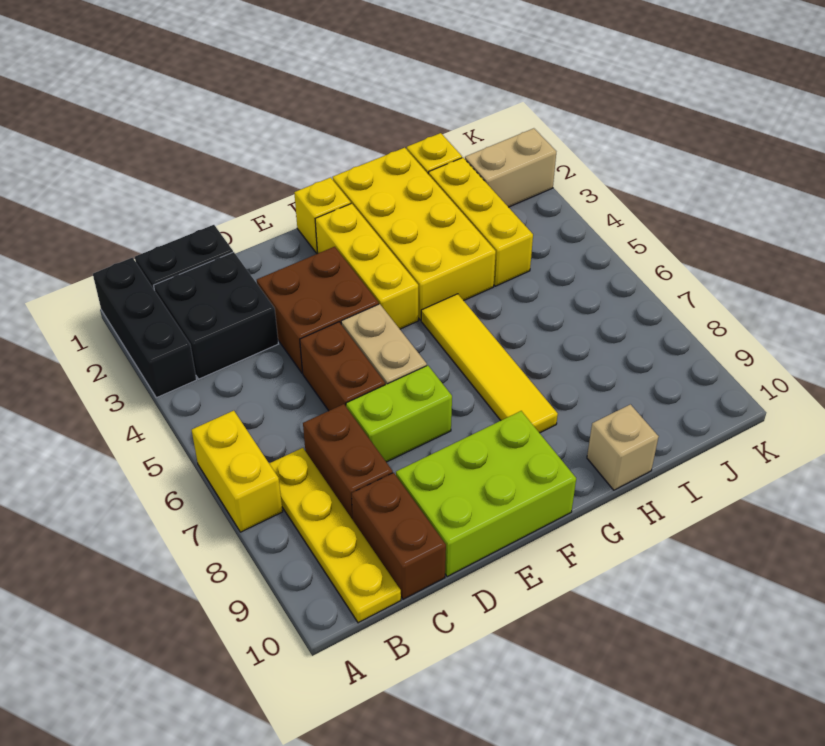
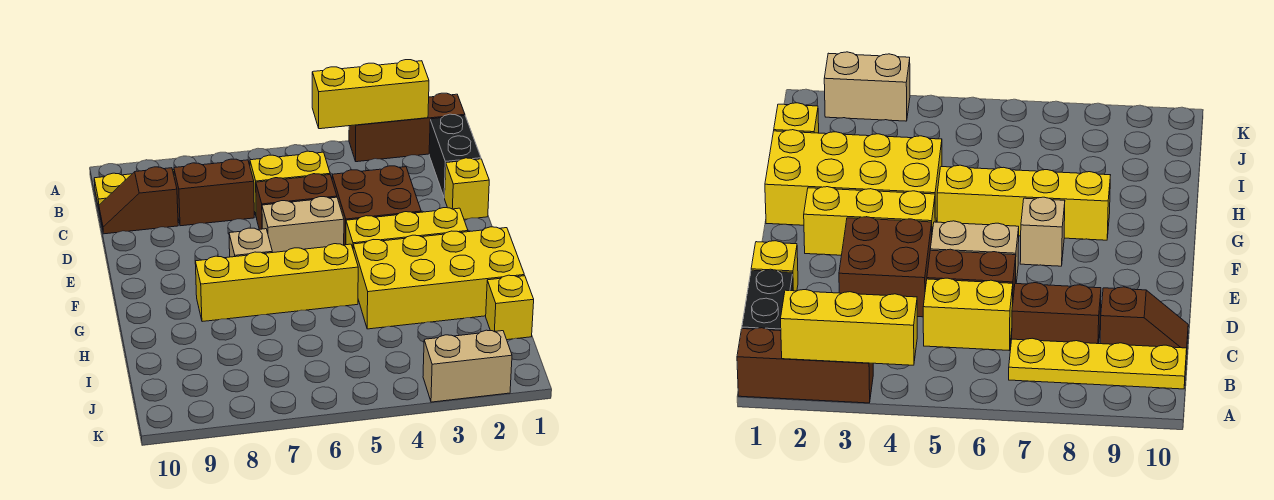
black 1x3 brick [93,258,196,398] -> brown 1x3 brick [349,93,465,162]
yellow 1x2 brick [192,411,283,532] -> yellow 1x2 brick moved to [250,151,330,218]
black 2x2 brick [154,252,278,379] -> none
brown 1x2 brick [352,473,446,599] -> brown 1x2 slope [99,167,178,234]
lime 1x2 brick [346,365,452,462] -> none
lime 2x3 brick [396,411,576,577] -> none
yellow 1x1 brick [294,178,351,254] -> yellow 1x1 brick moved to [445,158,489,219]
yellow 1x4 tile [421,294,558,433] -> yellow 1x4 brick [195,244,358,322]
tan 1x1 brick [587,404,659,490] -> tan 1x1 brick moved to [229,228,272,257]
yellow 1x3 brick [428,158,533,286] -> yellow 1x3 brick moved to [312,60,429,129]
tan 1x2 brick [465,128,556,207] -> tan 1x2 brick turned to [423,330,512,402]

